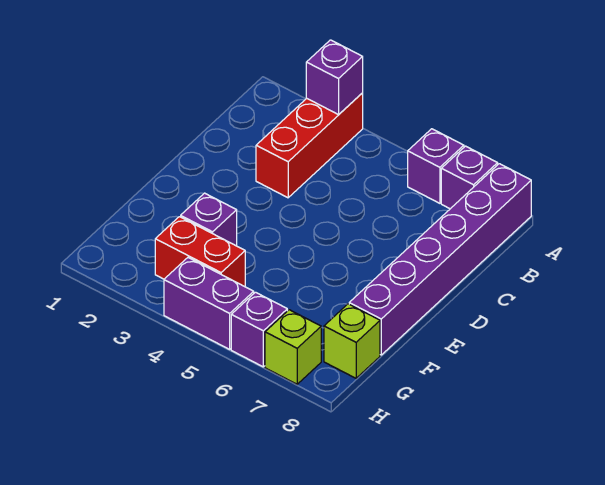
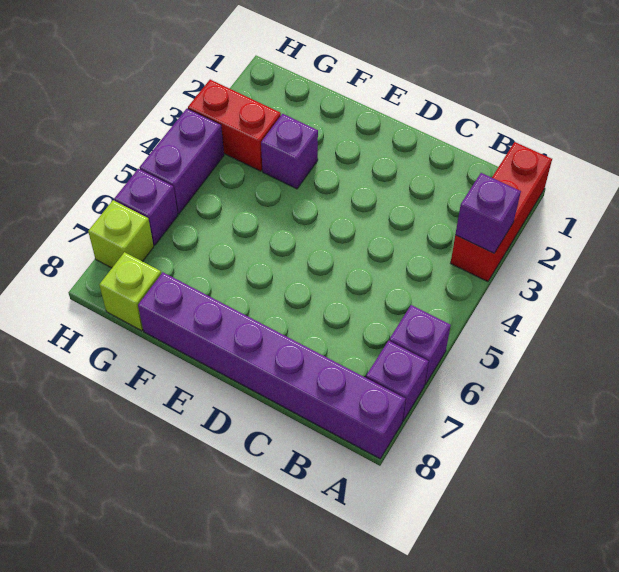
red 1x3 brick [256,93,363,198] -> red 1x3 brick turned to [451,142,552,282]
red 1x2 brick [155,217,245,287] -> red 1x2 brick turned to [188,80,281,171]

